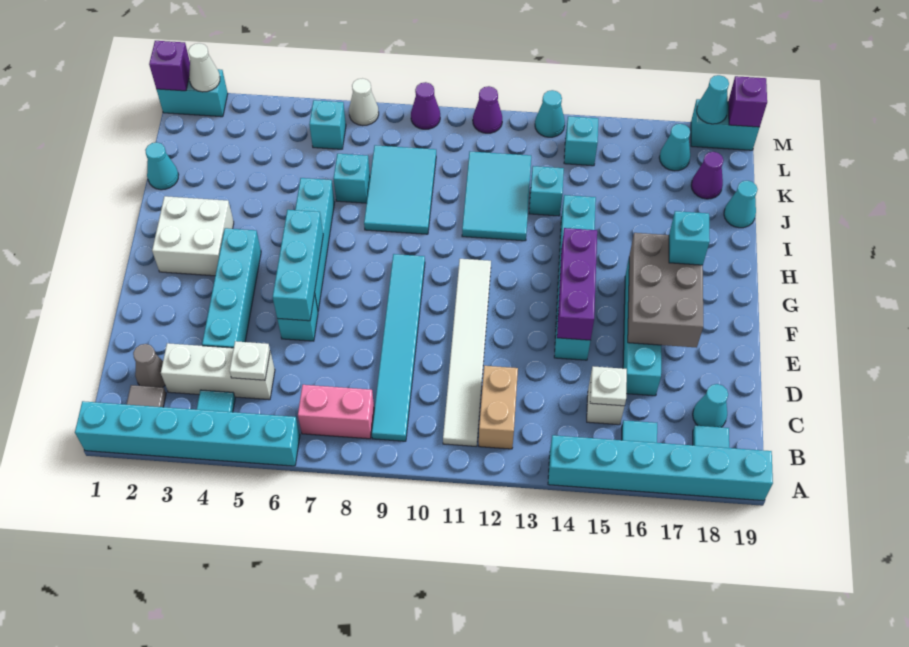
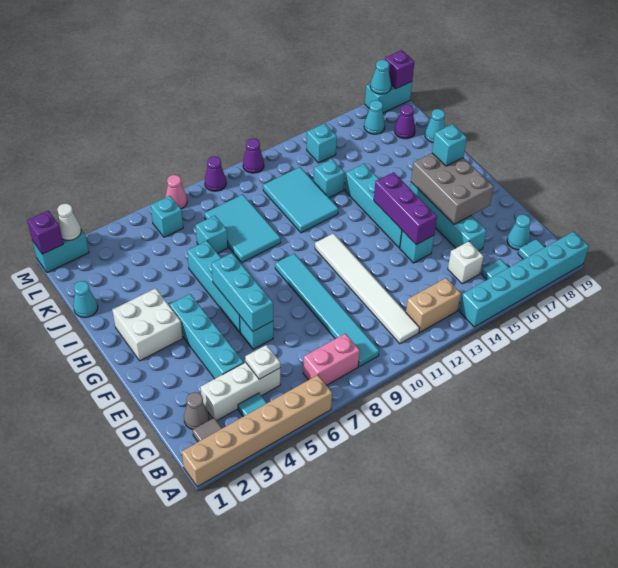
cyan 1x6 brick [75,401,300,466] -> tan 1x6 brick [182,375,332,487]
tan 1x2 brick [479,366,518,449] -> tan 1x2 brick turned to [406,278,461,332]
white 1x1 plate [590,366,627,406] -> none
white 1x1 cone [349,79,379,126] -> pink 1x1 cone [165,175,187,209]
cyan 1x1 cone [535,90,565,137] -> none

